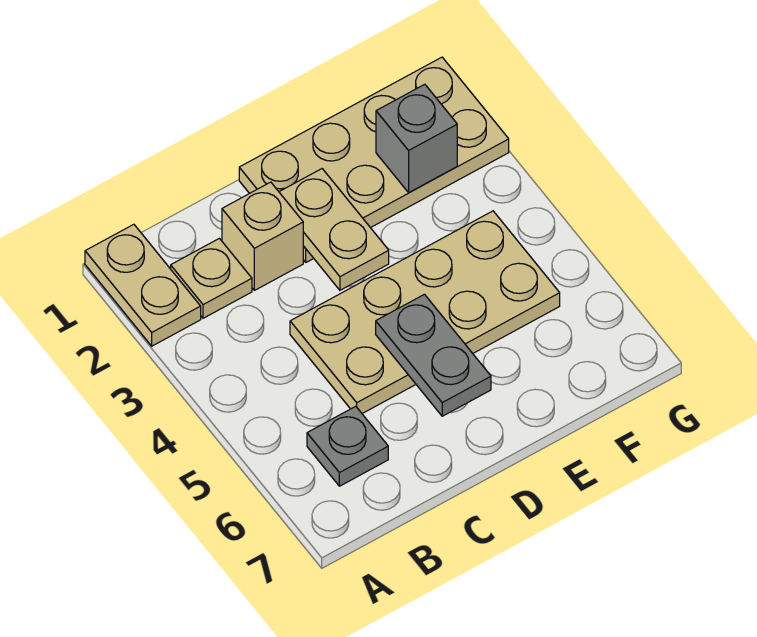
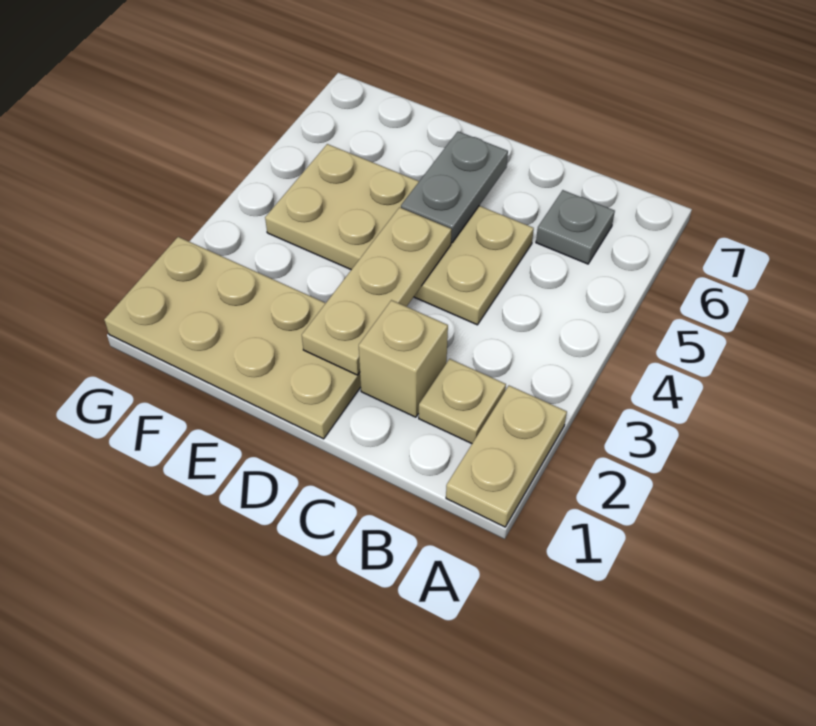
tan 1x2 plate [279,169,389,290] -> tan 1x3 plate [302,207,452,375]
grey 1x1 brick [376,84,457,193] -> none

